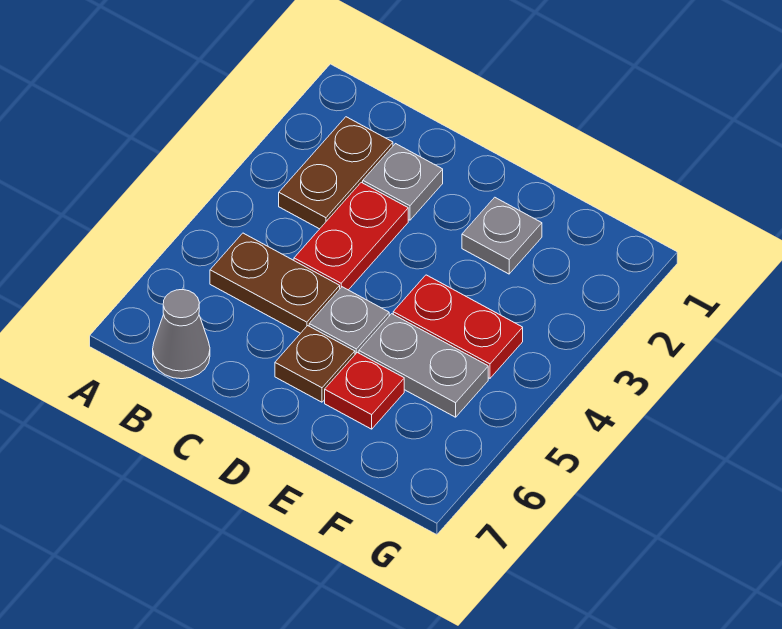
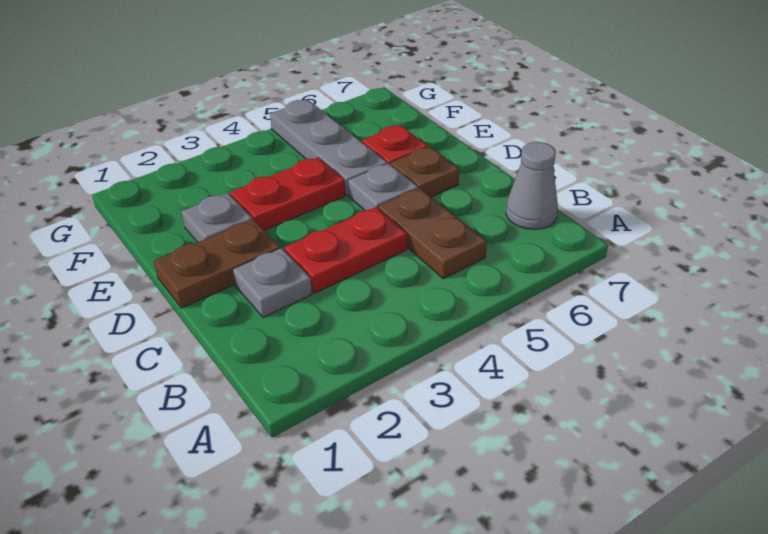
brown 1x2 plate [279,117,393,229] -> brown 1x2 plate moved to [154,220,280,308]
red 1x2 plate [393,275,523,378] -> red 1x2 plate turned to [230,157,345,230]
grey 1x2 plate [359,314,488,417] -> grey 1x3 plate [270,100,387,195]

